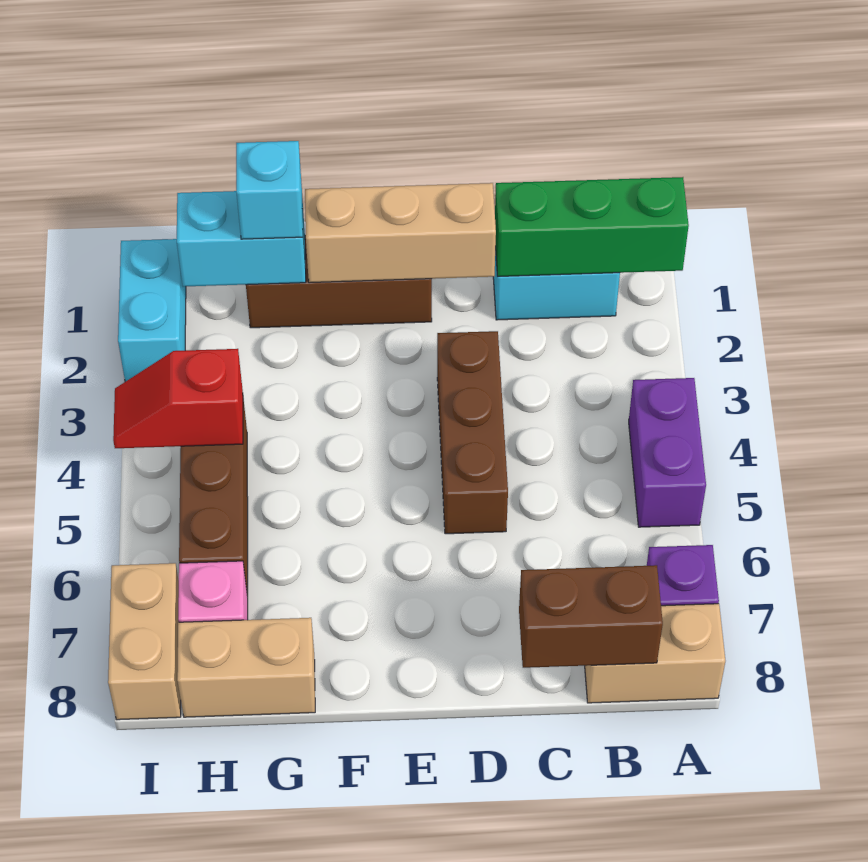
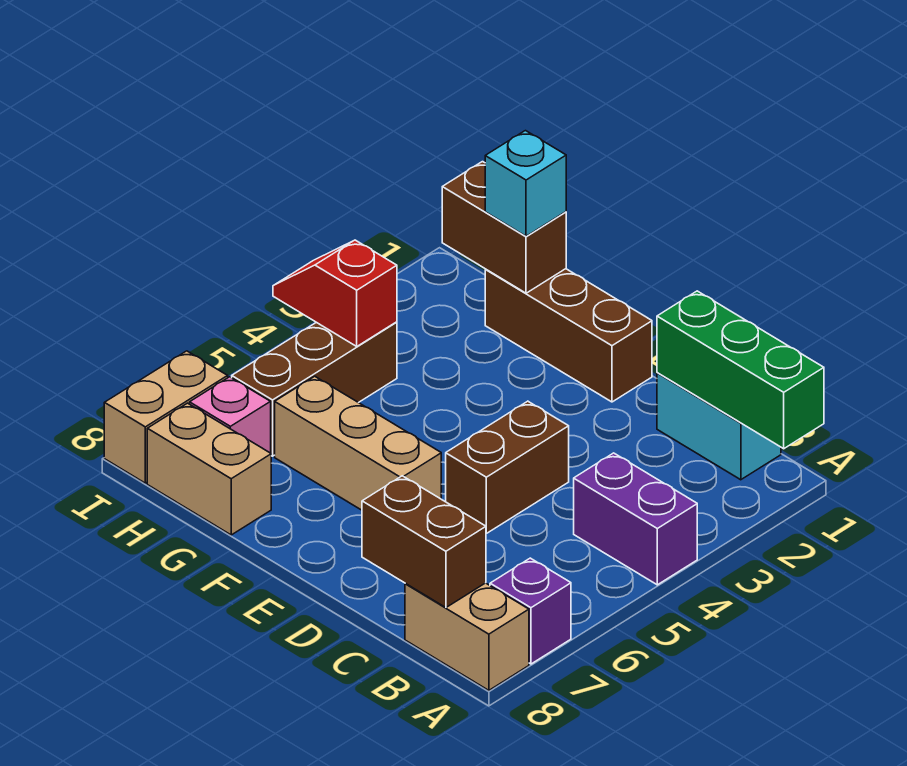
purple 1x2 brick [629,378,706,527] -> purple 1x2 brick turned to [574,453,697,585]
tan 1x3 brick [305,183,496,283] -> tan 1x3 brick moved to [275,376,441,510]
brown 1x3 brick [437,331,508,534] -> brown 1x2 brick [446,401,569,533]
cyan 1x2 brick [177,191,306,287] -> brown 1x2 brick [442,162,566,293]
cyan 1x2 brick [118,239,186,382] -> none

